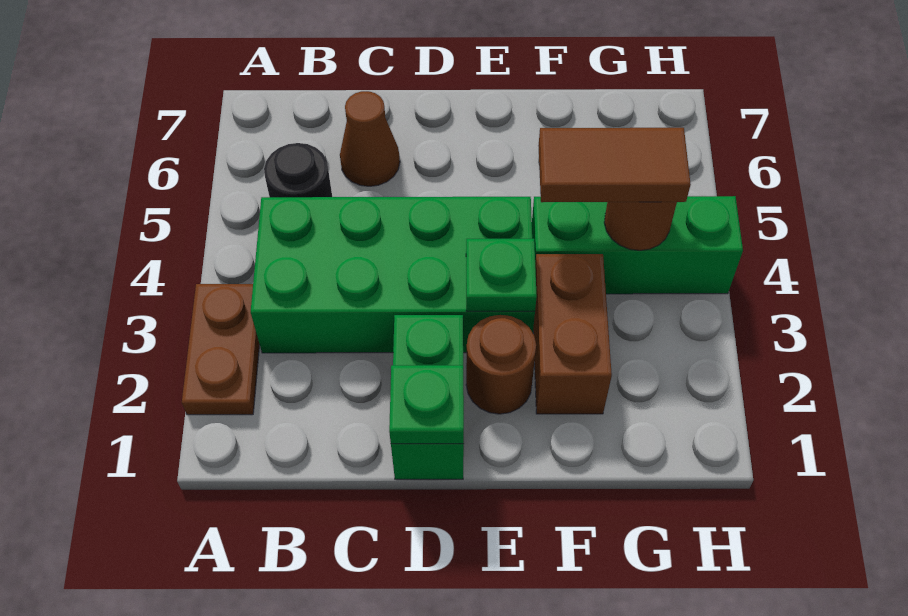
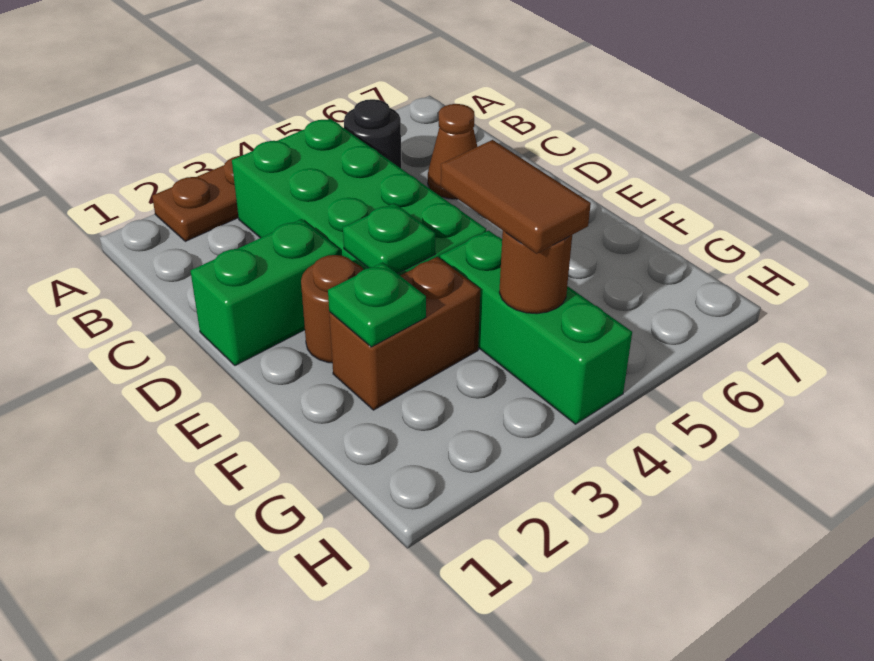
green 1x1 plate [389,365,464,444] -> green 1x1 plate moved to [328,262,426,347]

